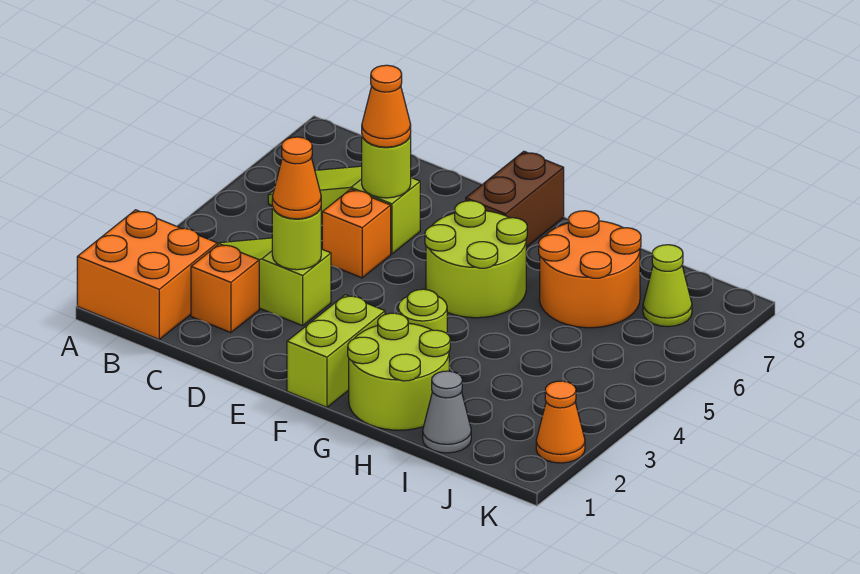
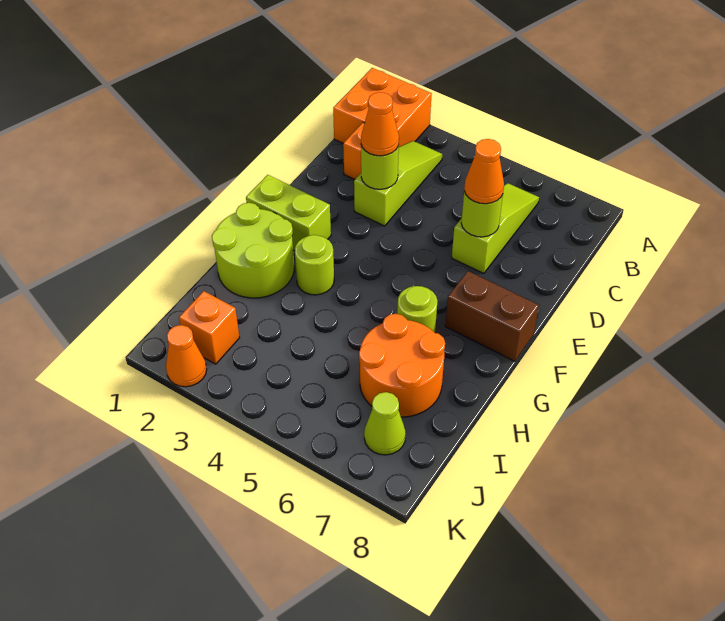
orange 1x1 brick [322,189,391,278] -> orange 1x1 brick moved to [179,291,239,364]
lime 2x2 round brick [425,201,527,318] -> lime 1x1 round brick [397,286,438,332]
grey 1x1 cone [423,371,471,453] -> none

